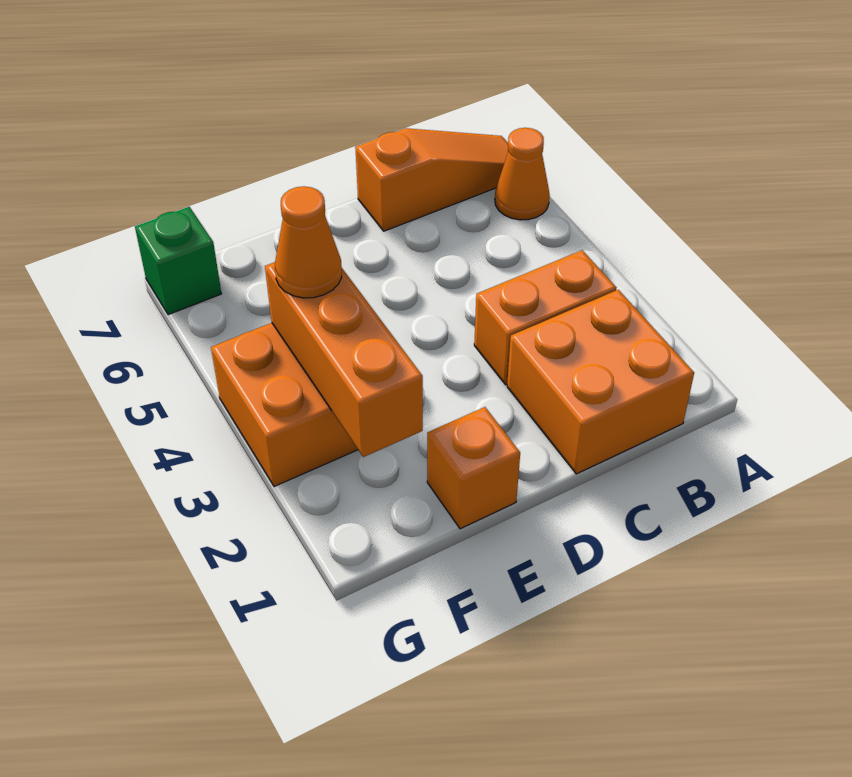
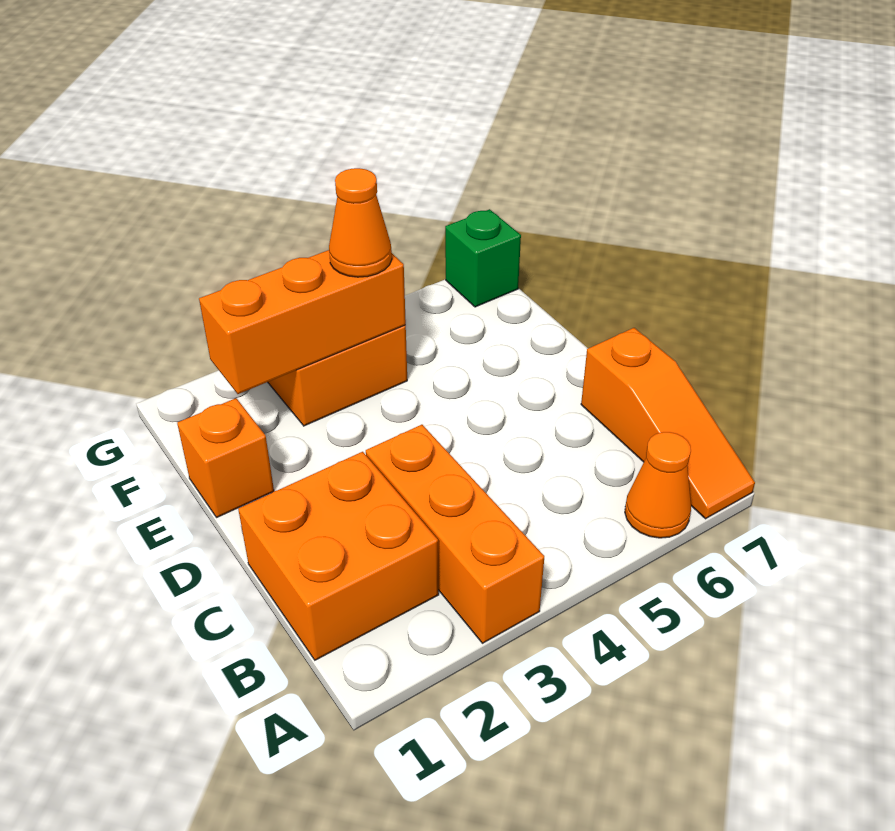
orange 1x2 brick [474,250,617,385] -> orange 1x3 brick [366,425,544,643]

